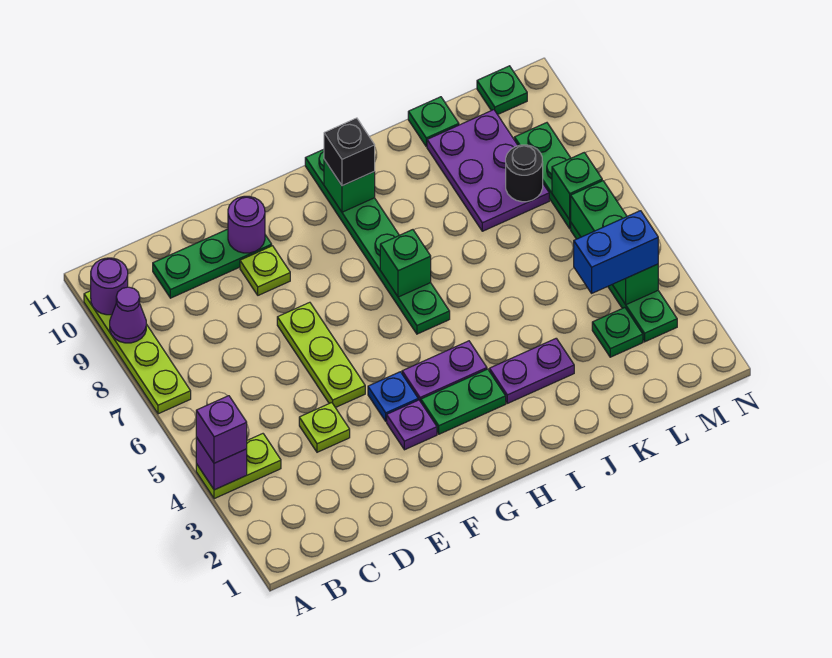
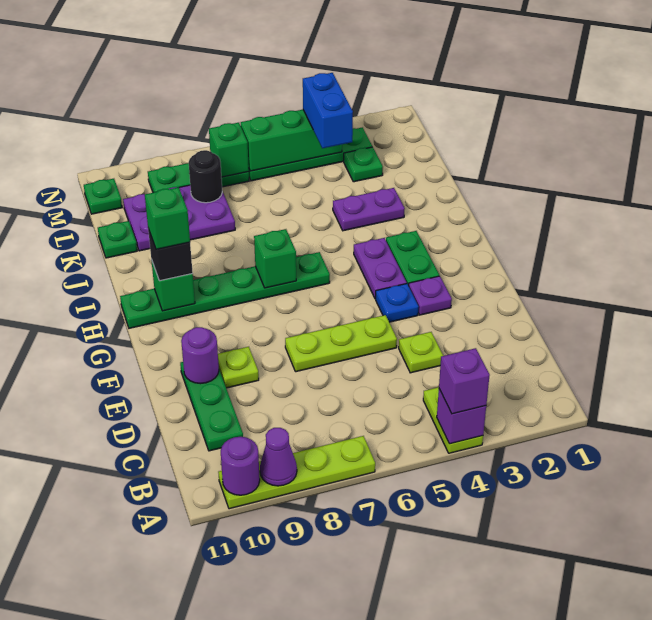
none -> green 1x1 brick [145,187,190,249]
purple 1x2 plate [489,338,574,403] -> purple 1x2 plate turned to [333,188,405,231]

